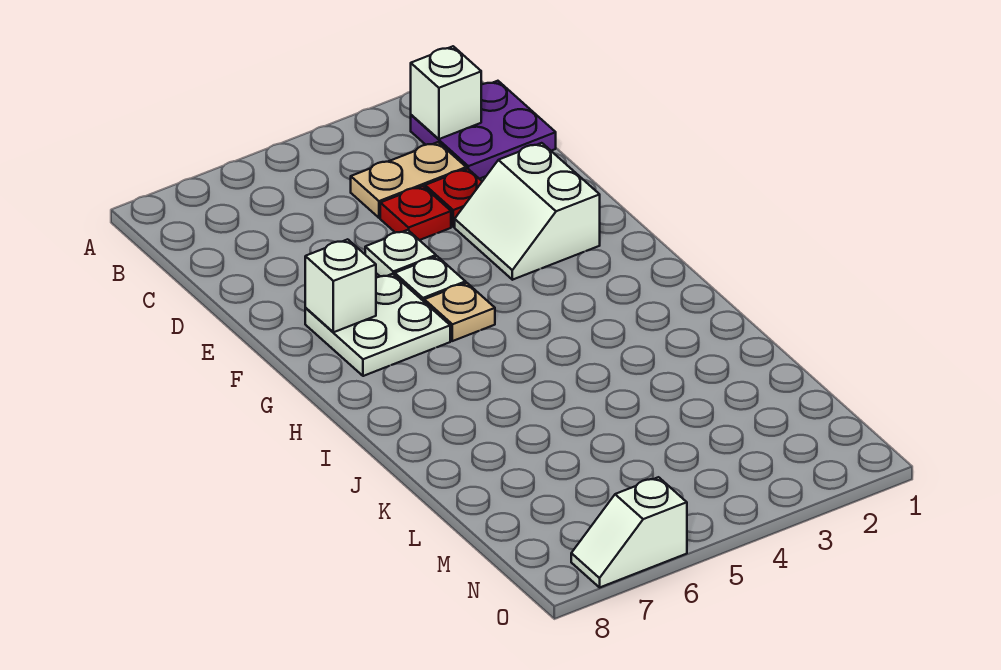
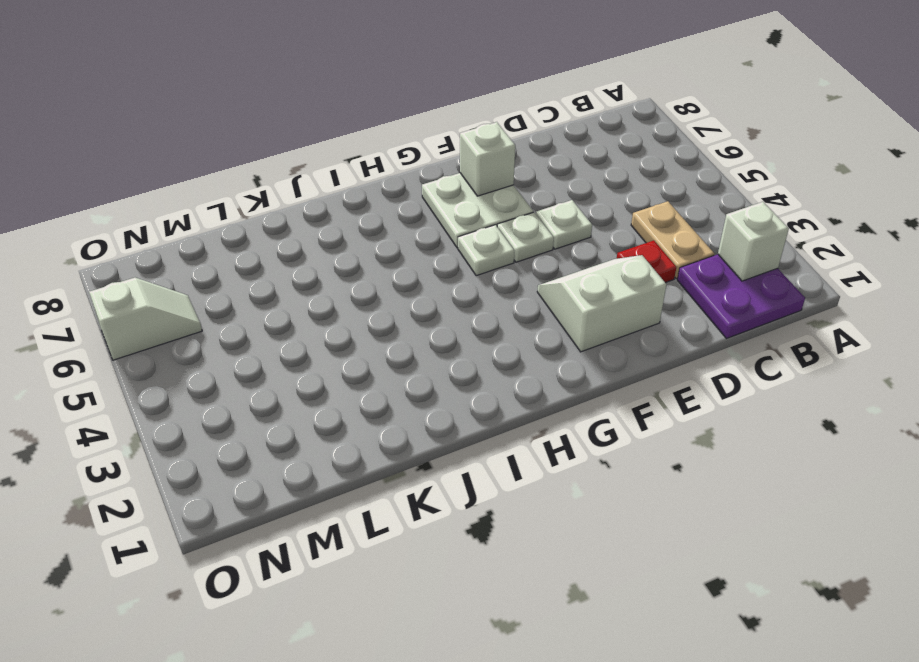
red 1x1 plate [380,186,451,240] -> none
tan 1x1 plate [424,283,495,341] -> white 1x1 plate [458,225,514,276]
white 1x2 slope [571,477,687,587] -> white 1x2 slope turned to [89,278,202,360]

